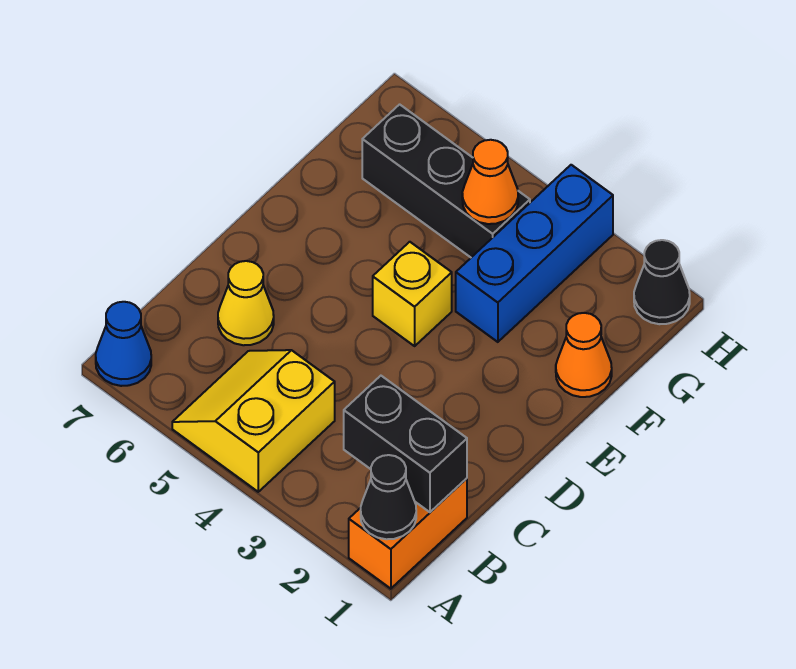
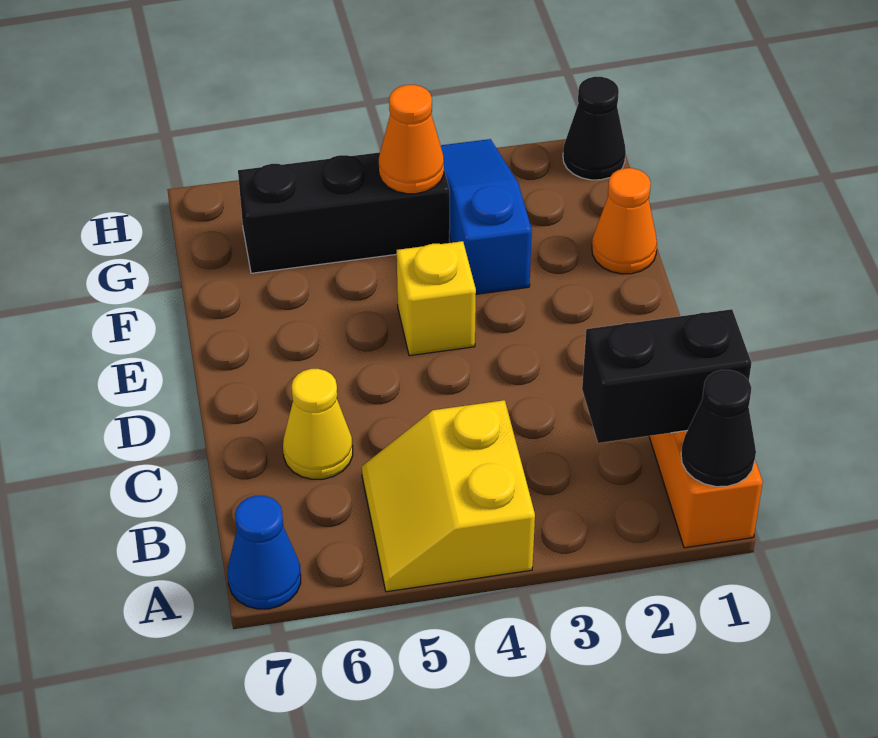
blue 1x3 brick [456,165,613,342] -> blue 1x3 slope [441,139,532,294]

